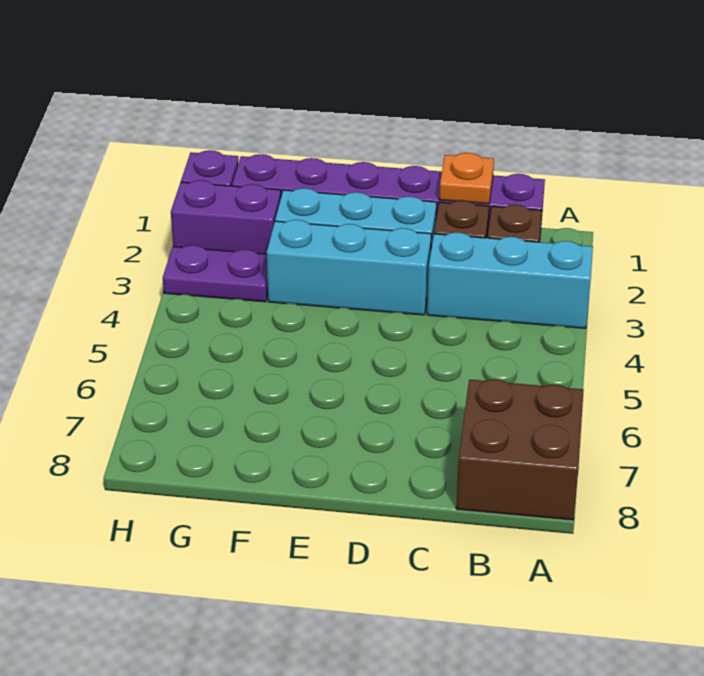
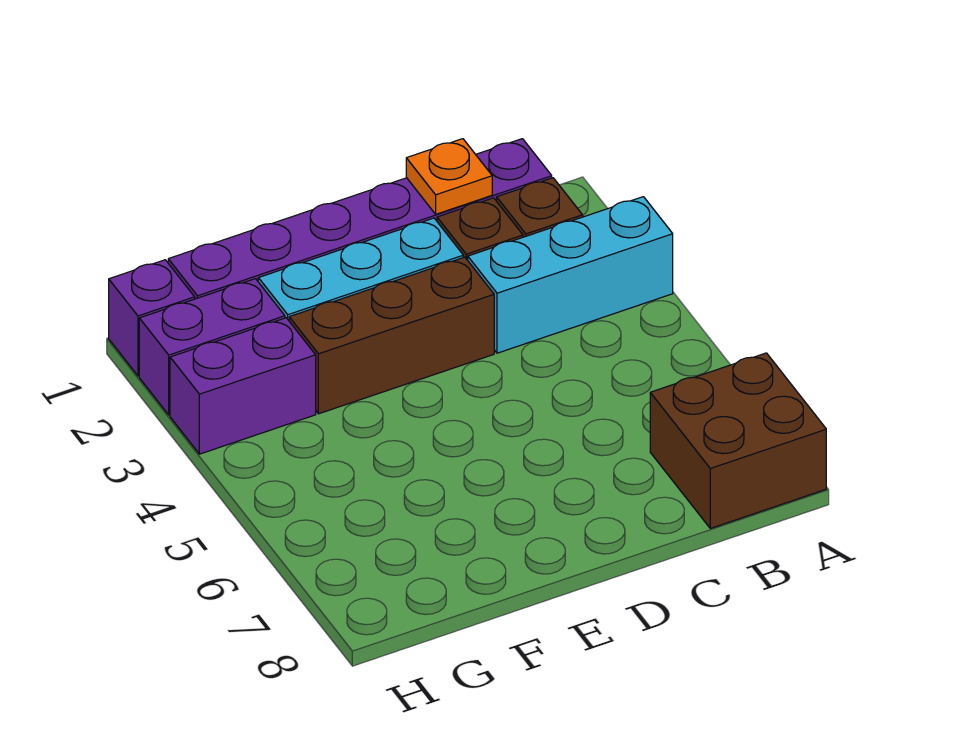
cyan 1x3 brick [267,220,431,315] -> brown 1x3 brick [289,257,494,414]
purple 1x2 plate [163,245,268,302] -> purple 1x2 brick [170,318,316,454]

